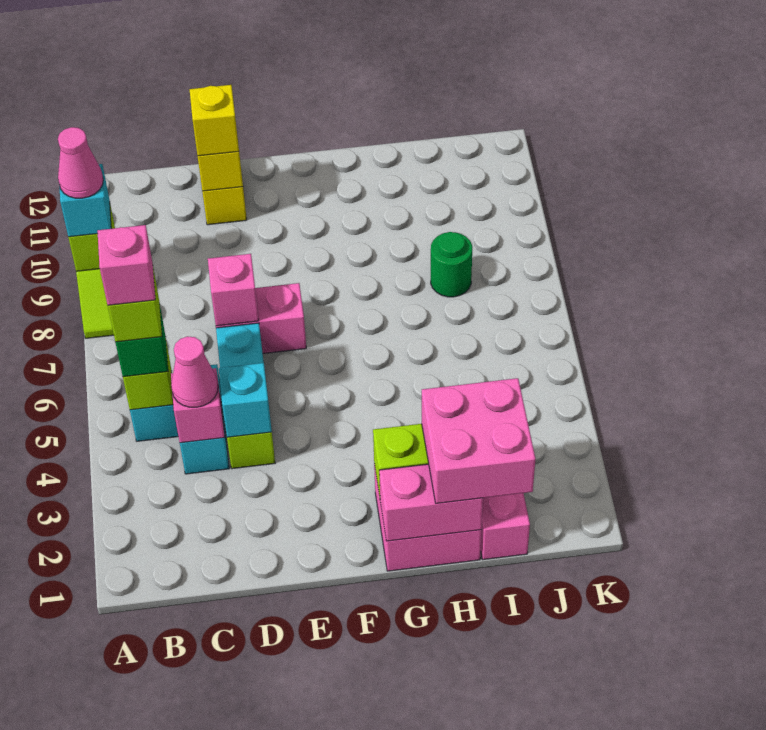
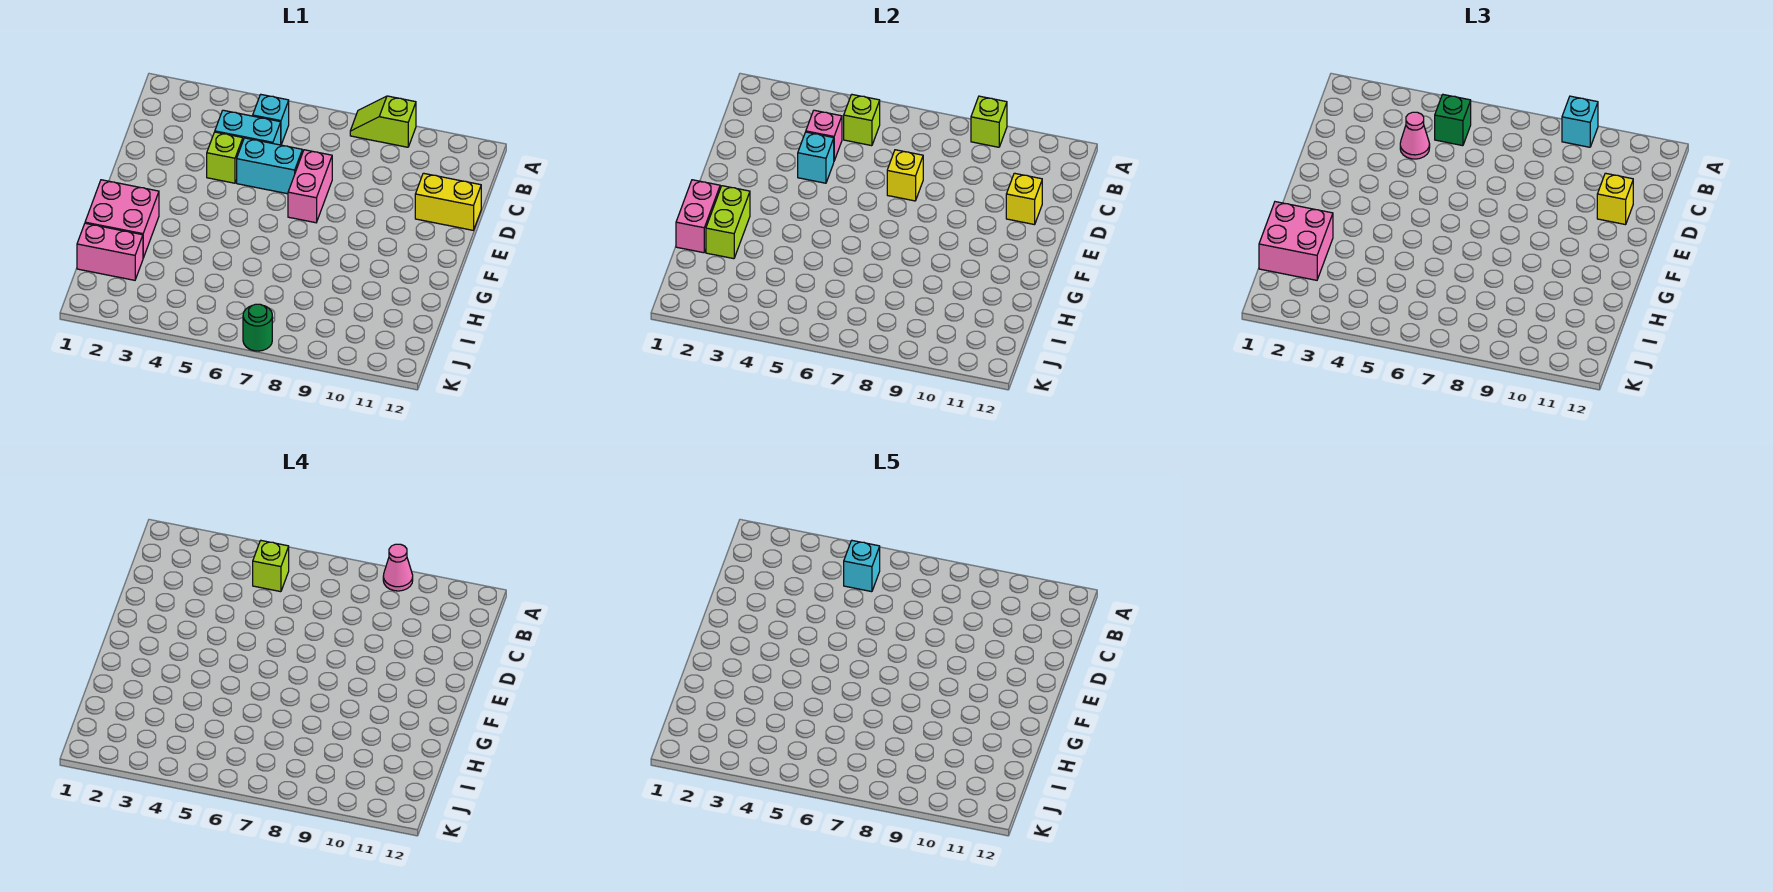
pink 1x1 brick [98,225,155,305] -> cyan 1x1 brick [844,541,880,592]
pink 1x1 brick [208,254,259,326] -> yellow 1x1 brick [887,150,923,201]
green 1x1 round brick [431,232,472,297] -> green 1x1 round brick moved to [243,304,272,351]

